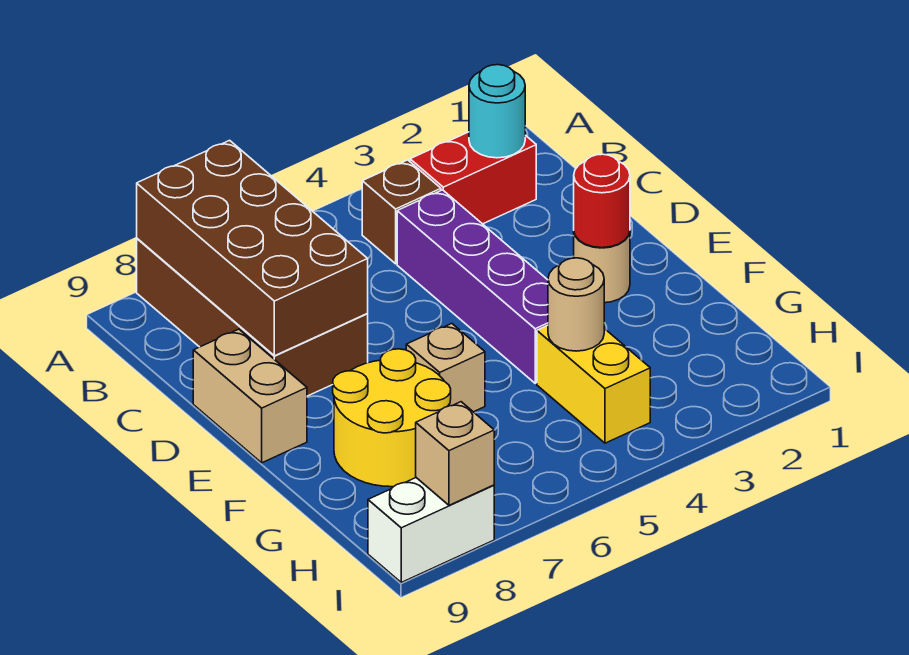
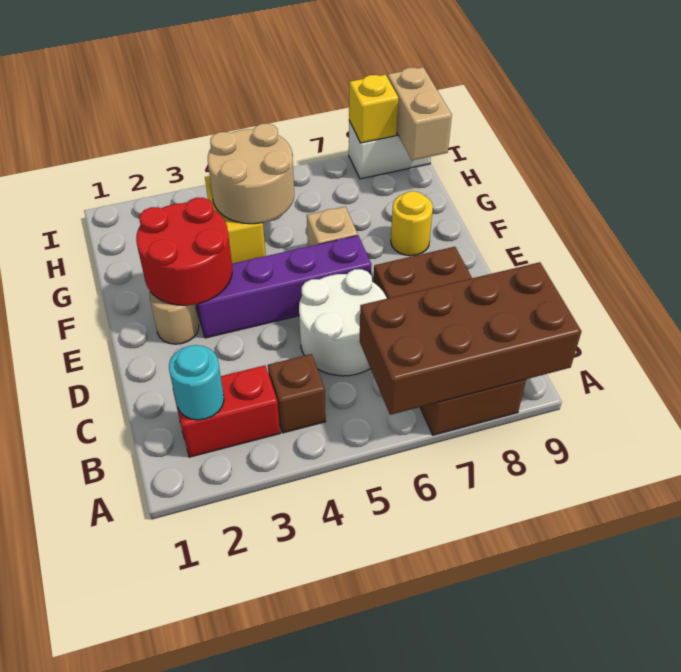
brown 2x4 brick [137,140,368,356] -> brown 2x4 brick turned to [360,262,581,415]
purple 1x4 brick [397,190,548,383] -> purple 1x4 brick turned to [196,236,371,338]
none -> white 2x2 round brick [299,269,387,376]
tan 1x2 brick [193,329,307,463] -> tan 1x2 brick moved to [387,67,452,160]
red 1x1 round brick [574,154,630,248] -> red 2x2 round brick [136,198,232,305]
yellow 2x2 round brick [333,349,451,487] -> yellow 1x1 round brick [391,191,433,256]
tan 1x1 round brick [548,258,604,351] -> tan 2x2 round brick [208,124,294,224]
tan 1x1 brick [416,402,494,505] -> yellow 1x1 brick [349,75,399,143]

